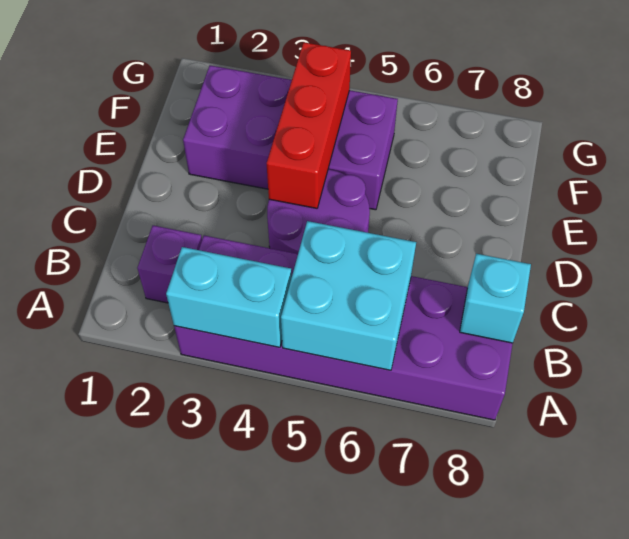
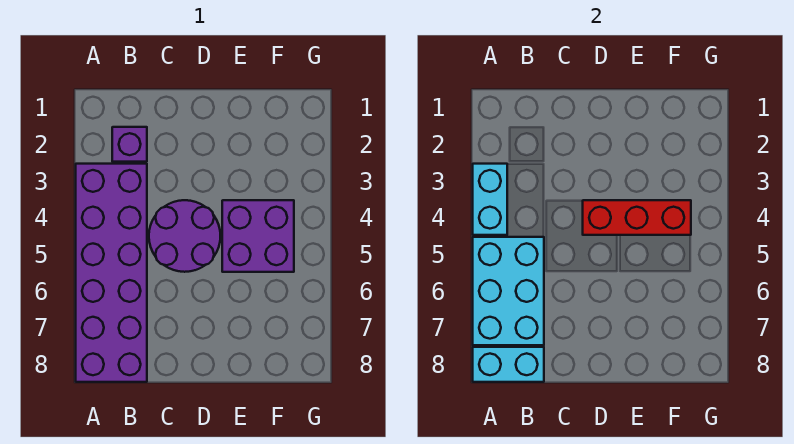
cyan 2x2 brick [281,221,416,370] -> cyan 2x3 brick [473,237,544,345]
cyan 1x1 brick [460,254,531,343] -> cyan 1x2 brick [473,347,544,382]
purple 2x4 brick [183,65,398,210] -> purple 2x2 brick [222,200,294,272]

